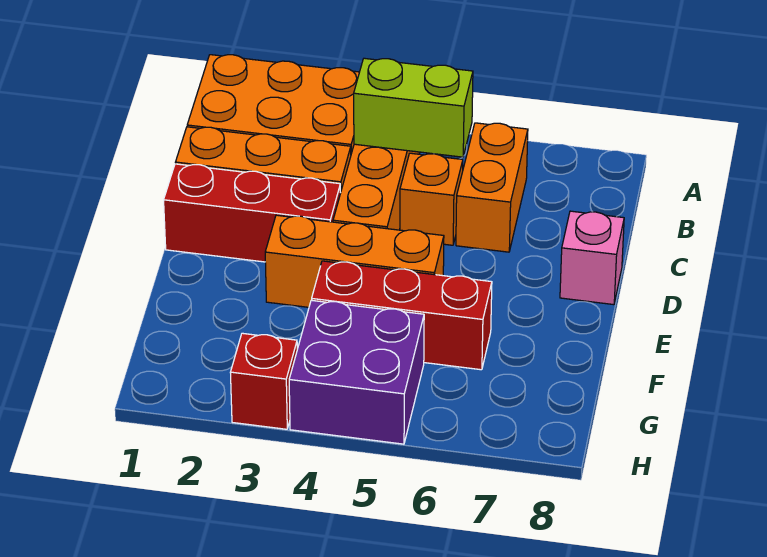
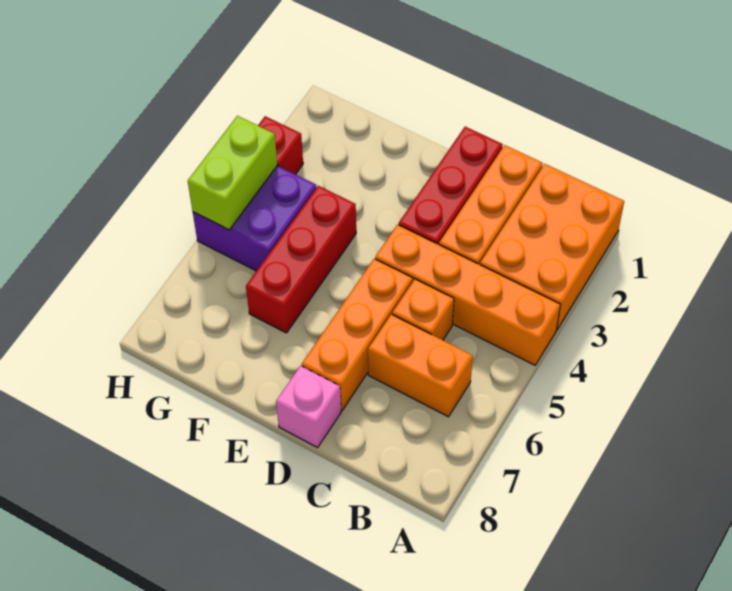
lime 1x2 brick [354,58,473,157] -> lime 1x2 brick moved to [188,116,277,230]
orange 1x3 brick [265,215,444,307] -> orange 1x3 brick moved to [302,259,413,410]

